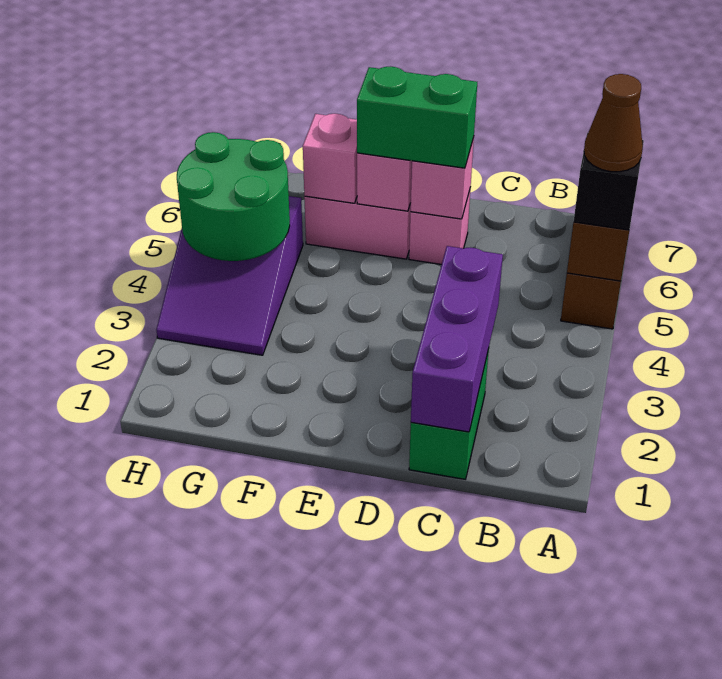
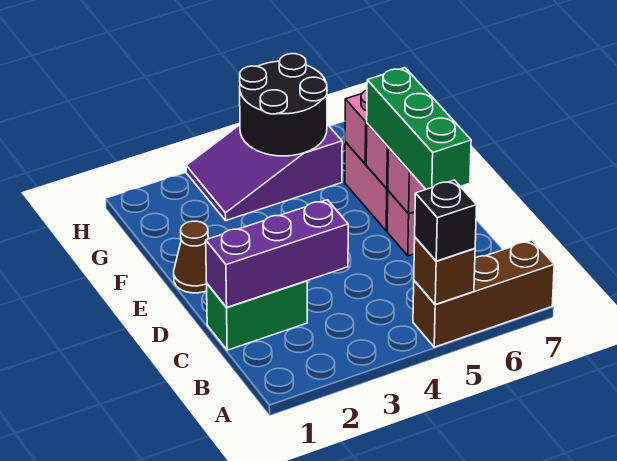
brown 1x1 cone [584,74,643,172] -> brown 1x1 cone moved to [174,221,208,293]
green 1x2 brick [357,67,477,168] -> green 1x3 brick [367,68,471,189]
green 2x2 round brick [177,132,290,261] -> black 2x2 round brick [240,54,327,156]

